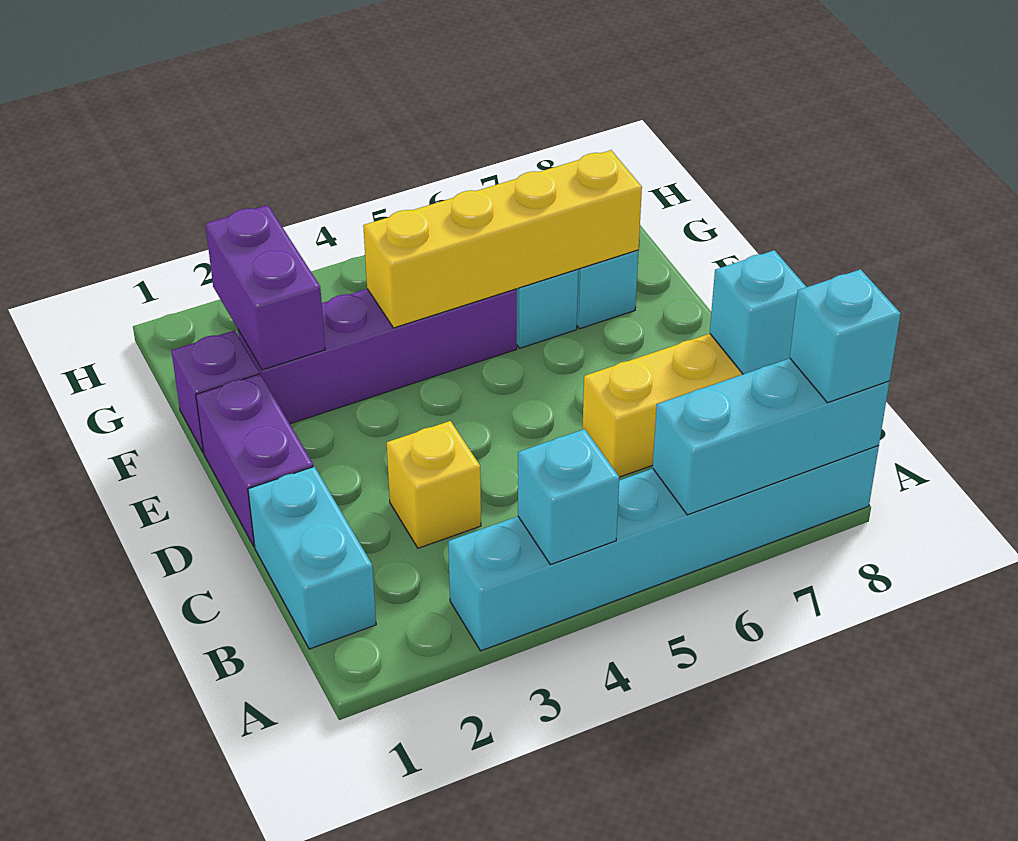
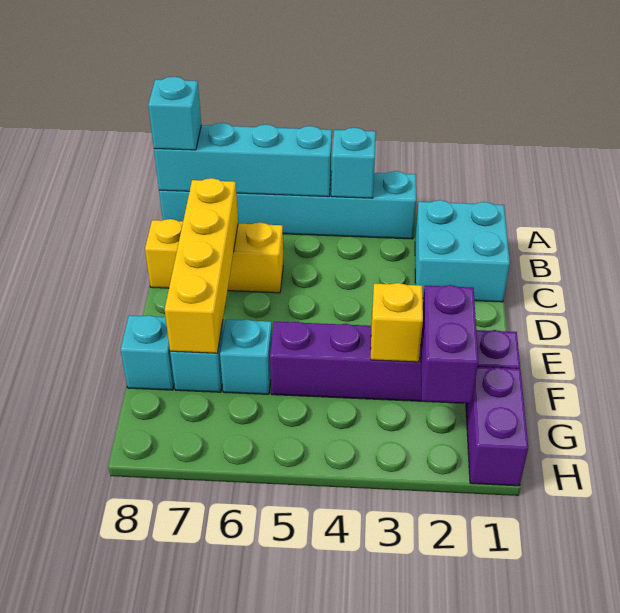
cyan 1x3 brick [653,358,889,515] -> cyan 1x4 brick [154,123,332,197]
cyan 1x2 brick [248,467,376,649] -> cyan 2x2 brick [415,200,510,302]
yellow 1x1 brick [387,421,481,548] -> yellow 1x1 brick moved to [371,283,423,362]
cyan 1x1 brick [710,250,806,374] -> cyan 1x1 brick moved to [121,315,174,390]
purple 1x2 brick [196,374,313,547] -> purple 1x2 brick moved to [466,367,528,486]
yellow 1x4 brick [363,150,642,328] -> yellow 1x4 brick turned to [165,178,238,353]

